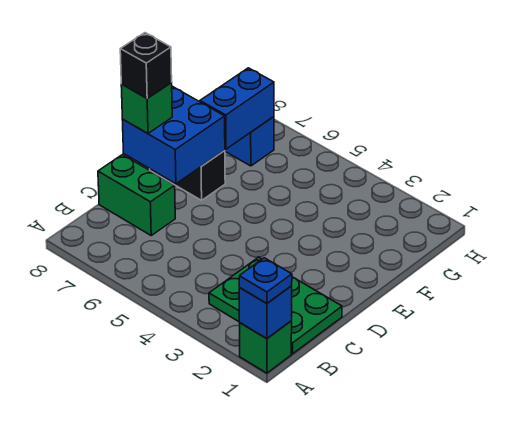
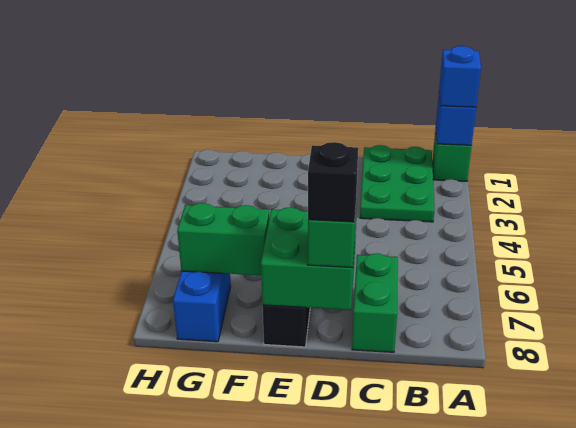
blue 1x1 plate [239,258,292,303] -> blue 1x1 brick [439,46,481,107]
blue 2x2 brick [122,86,225,184] -> green 2x2 brick [261,207,356,310]
blue 1x2 brick [200,68,274,149] -> green 1x2 brick [177,203,269,275]

